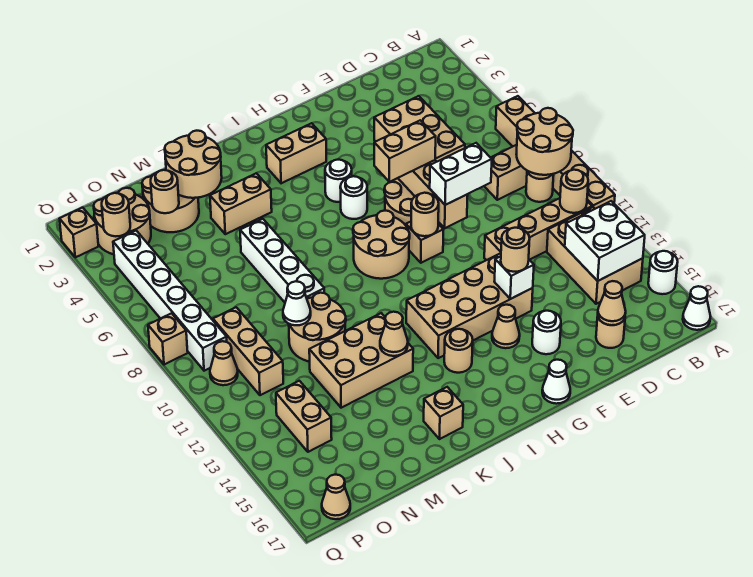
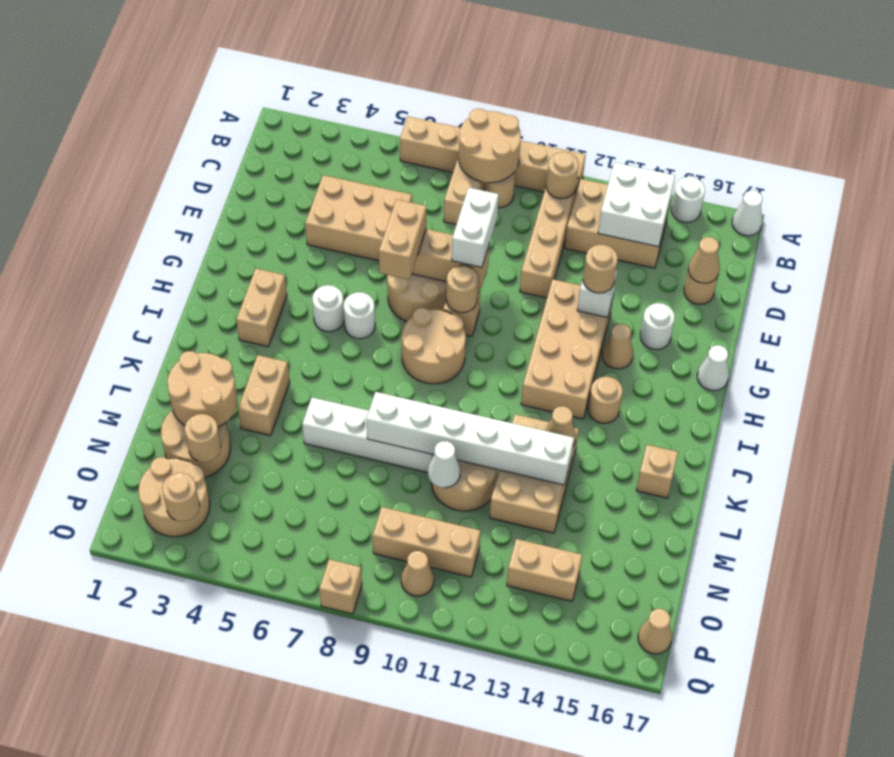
white 1x6 brick [113,231,227,371] -> white 1x6 brick moved to [366,392,574,485]
tan 1x1 brick [60,208,98,257] -> none

